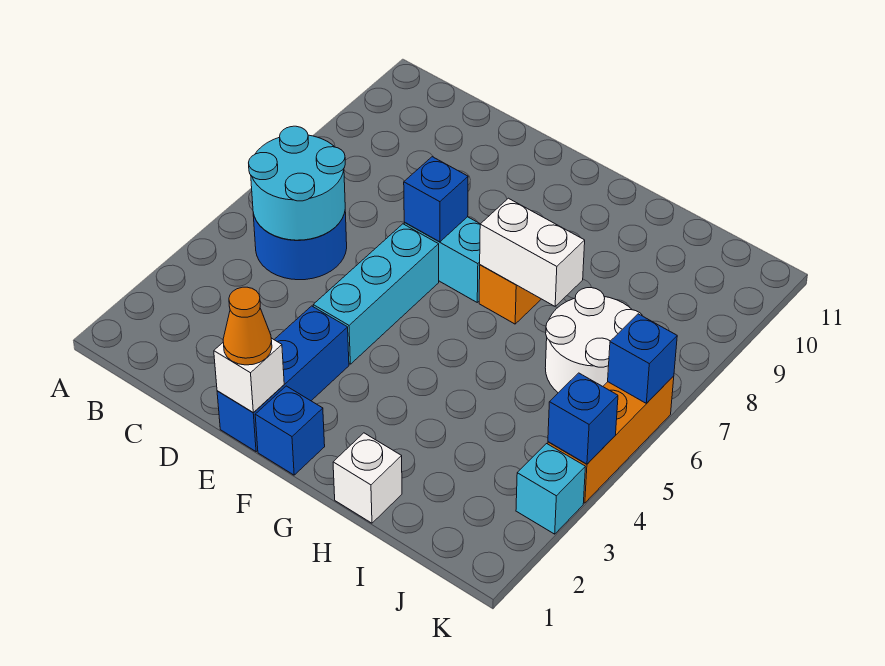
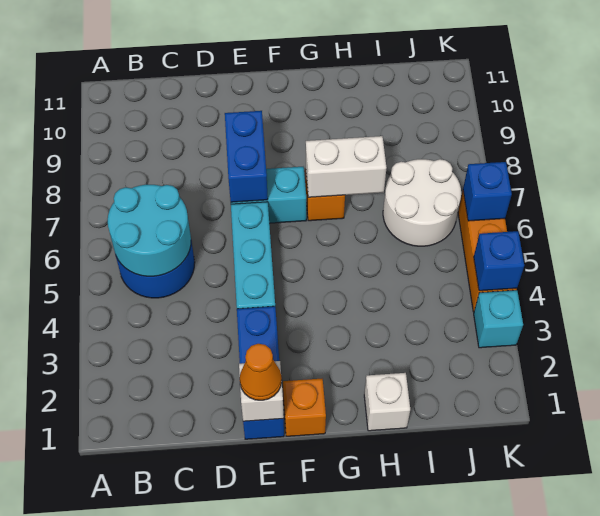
blue 1x1 brick [404,157,468,242] -> blue 1x2 brick [225,111,268,202]
blue 1x1 brick [255,386,325,475] -> orange 1x1 brick [283,379,326,436]

